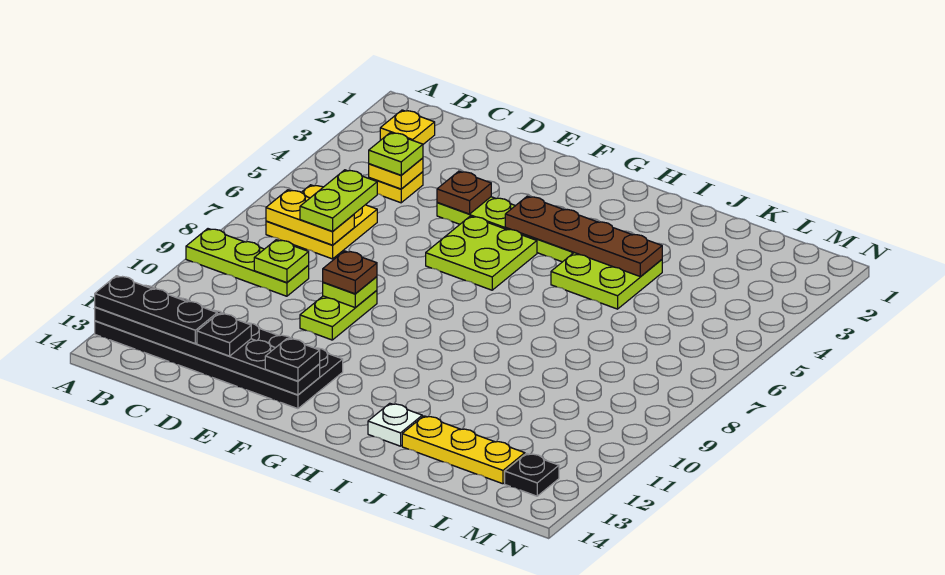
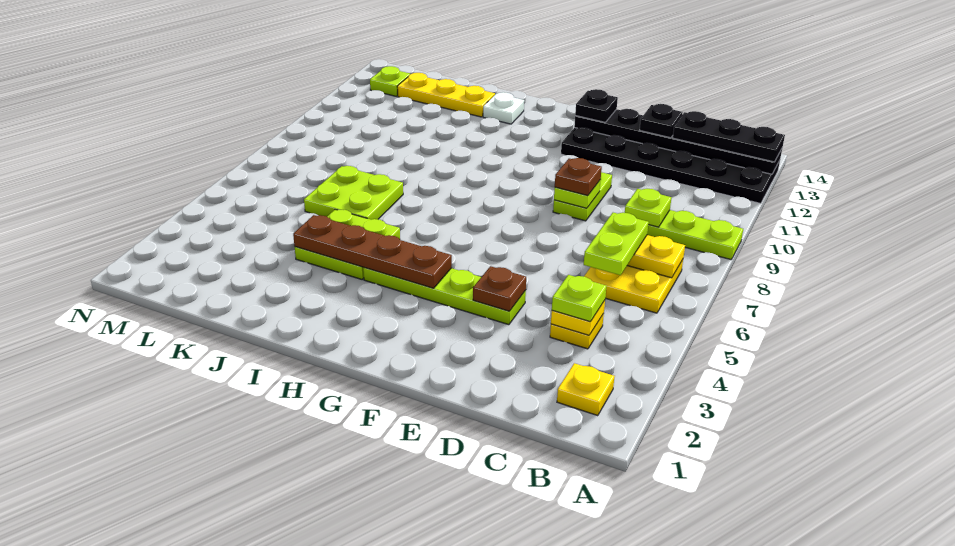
lime 2x2 plate [426,216,537,290] -> lime 2x2 plate moved to [304,166,403,220]
black 1x1 plate [505,453,559,496] -> lime 1x1 plate [370,66,410,96]

